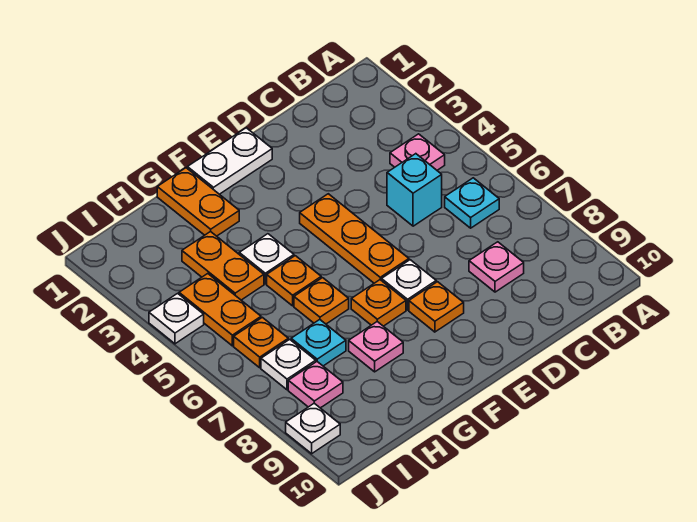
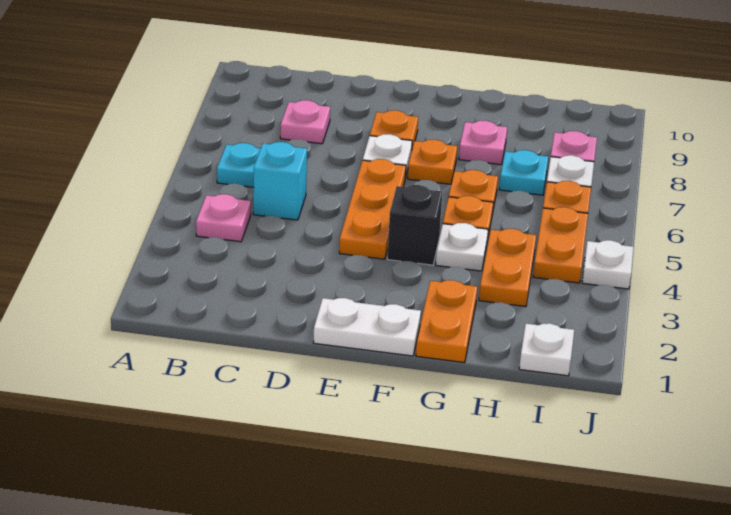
none -> black 1x1 brick [387,185,442,265]
white 1x1 plate [286,403,340,454] -> white 1x1 plate moved to [519,323,574,376]

